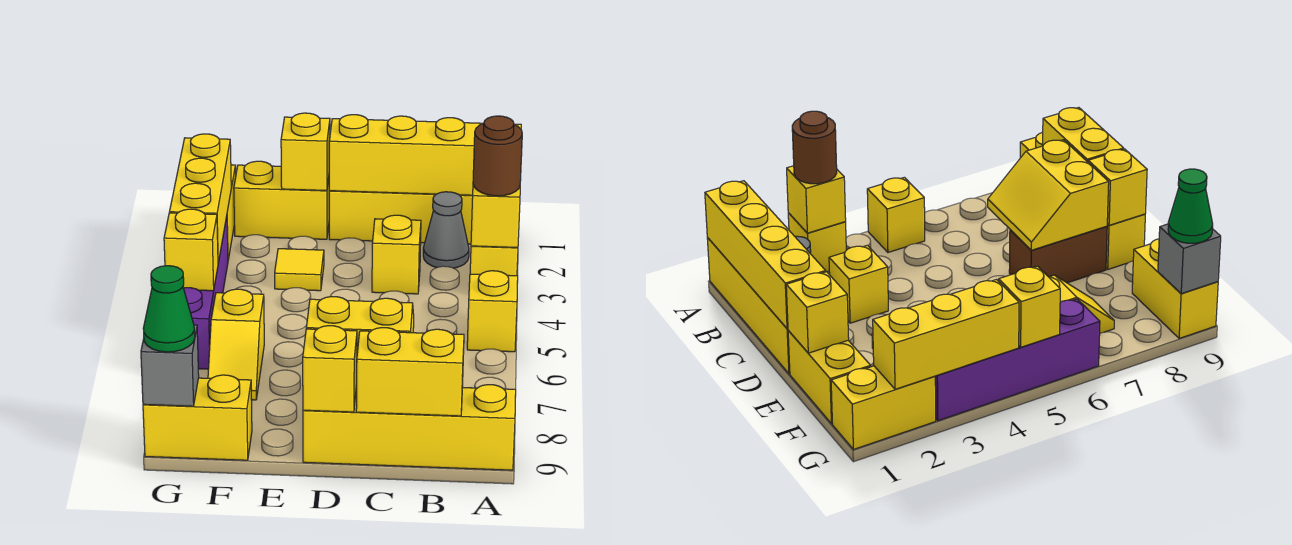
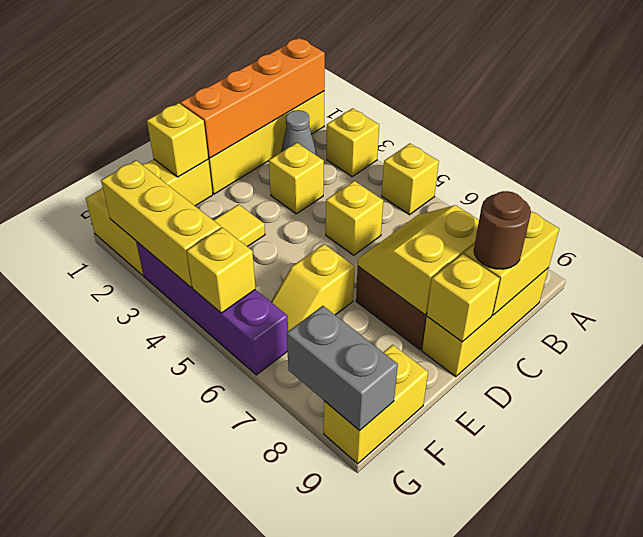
yellow 1x4 brick [329,115,521,195] -> orange 1x4 brick [180,38,325,158]
yellow 1x1 brick [471,185,520,248] -> yellow 1x1 brick moved to [326,181,383,255]
brown 1x1 round brick [473,116,522,196] -> brown 1x1 round brick moved to [474,191,531,269]
yellow 1x4 brick [303,385,516,470] -> yellow 1x3 brick [422,268,549,377]
yellow 1x2 slope [208,289,264,400] -> yellow 1x2 slope turned to [271,244,354,331]
grey 1x1 brick [141,325,199,406] -> grey 1x2 brick [287,306,398,431]
green 1x1 cone [143,266,195,352] -> none

